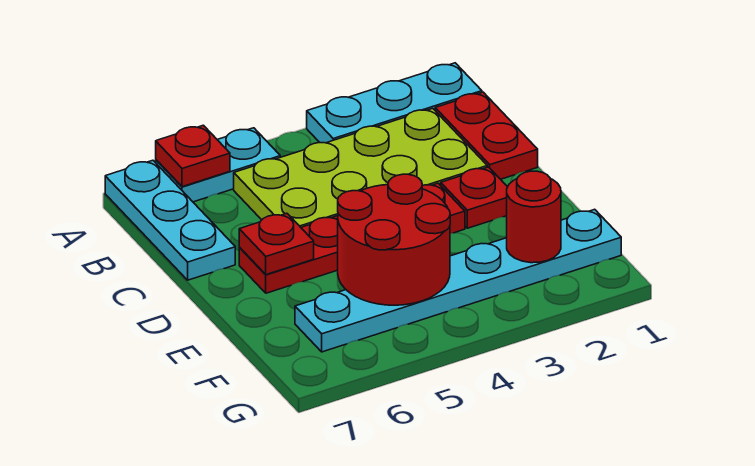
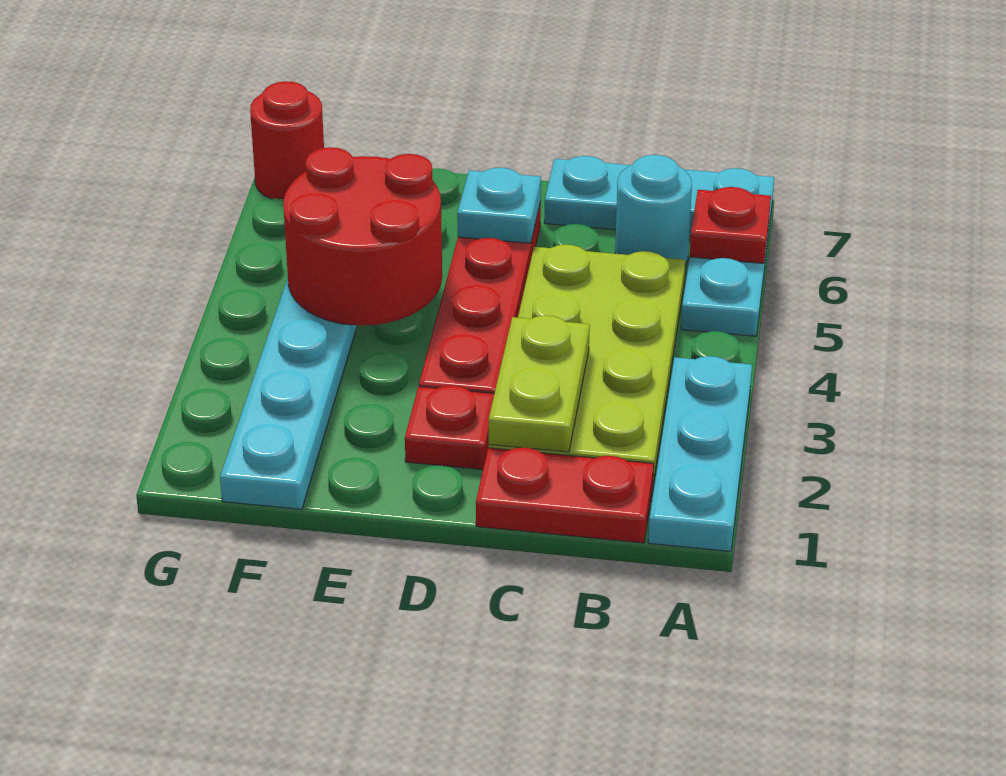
none -> cyan 1x1 round brick [615,155,692,265]
none -> lime 1x2 plate [489,315,590,452]
red 1x1 plate [239,213,314,275] -> cyan 1x1 plate [457,168,541,243]
red 1x1 round brick [507,171,561,263] -> red 1x1 round brick moved to [250,81,324,199]

